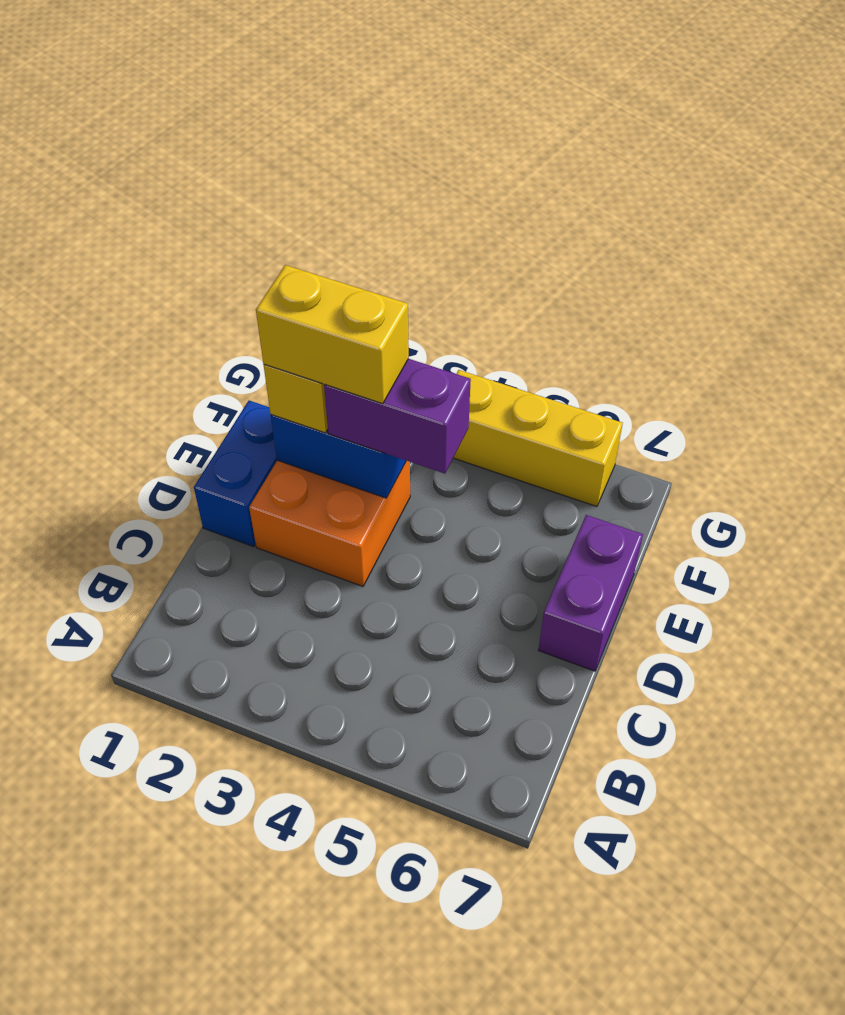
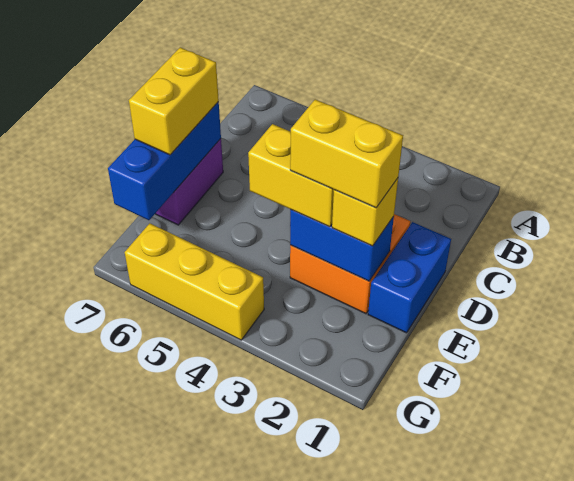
none -> blue 1x3 brick [108,102,221,220]
none -> yellow 1x2 brick [129,47,219,155]
purple 1x2 brick [324,359,471,474] -> yellow 1x2 brick [248,124,334,227]

